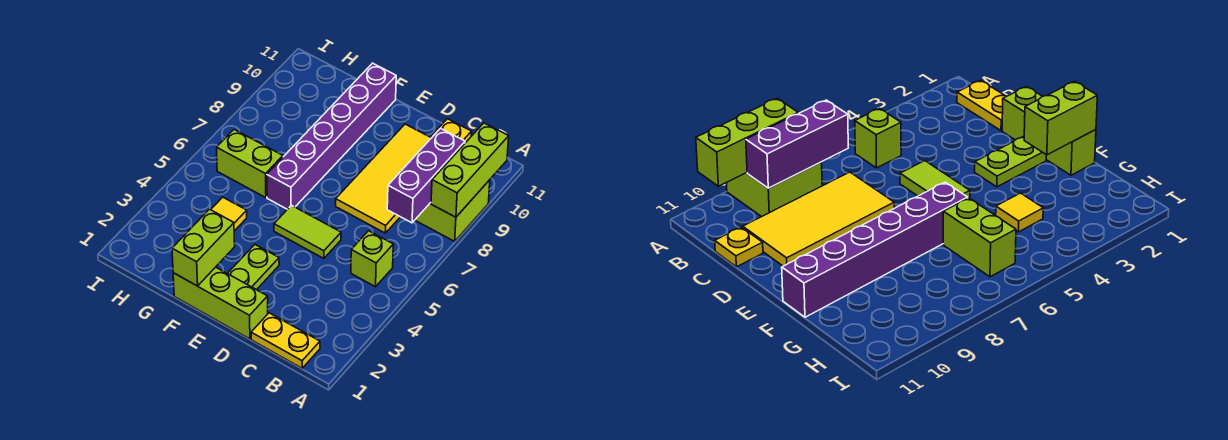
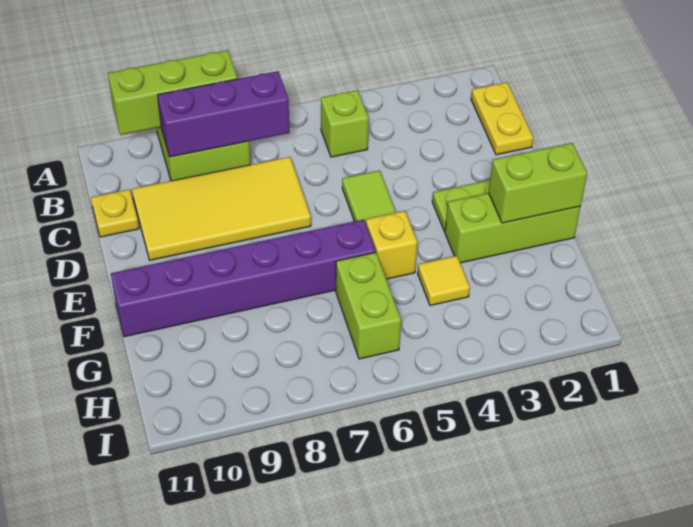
lime 1x3 brick [173,267,268,339] -> lime 1x3 brick turned to [445,193,581,263]
none -> yellow 1x1 brick [366,211,417,279]

